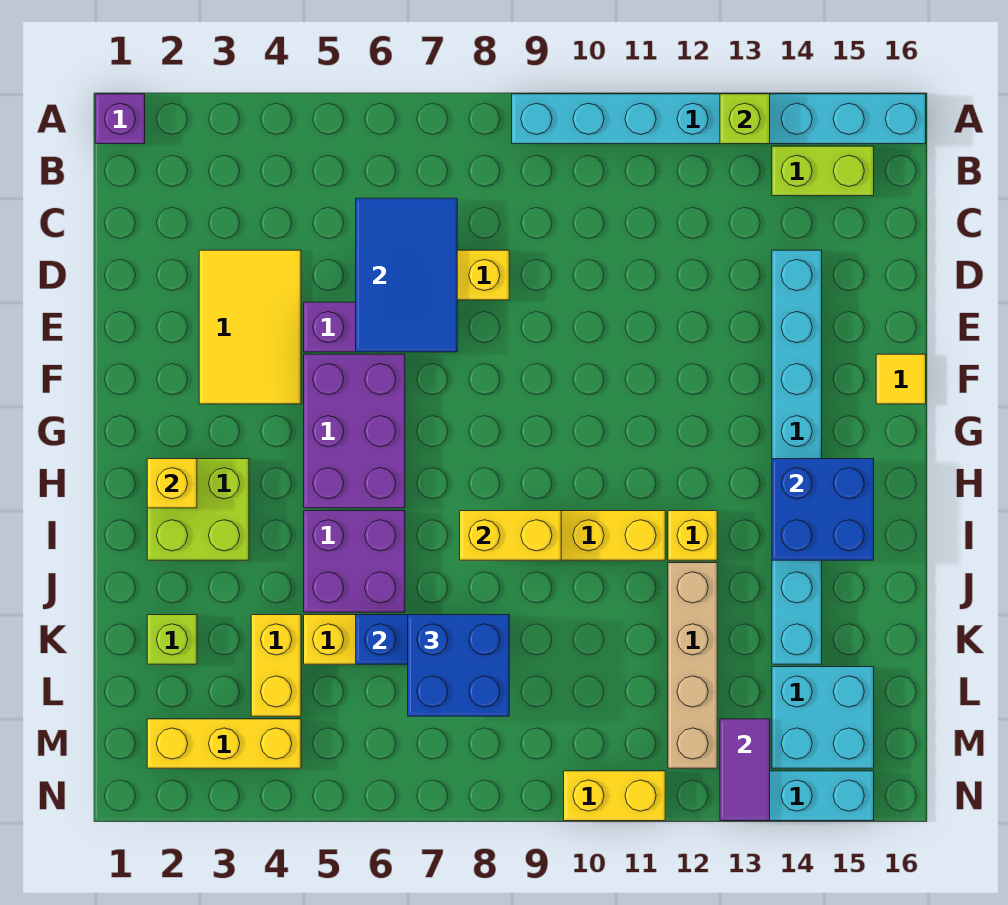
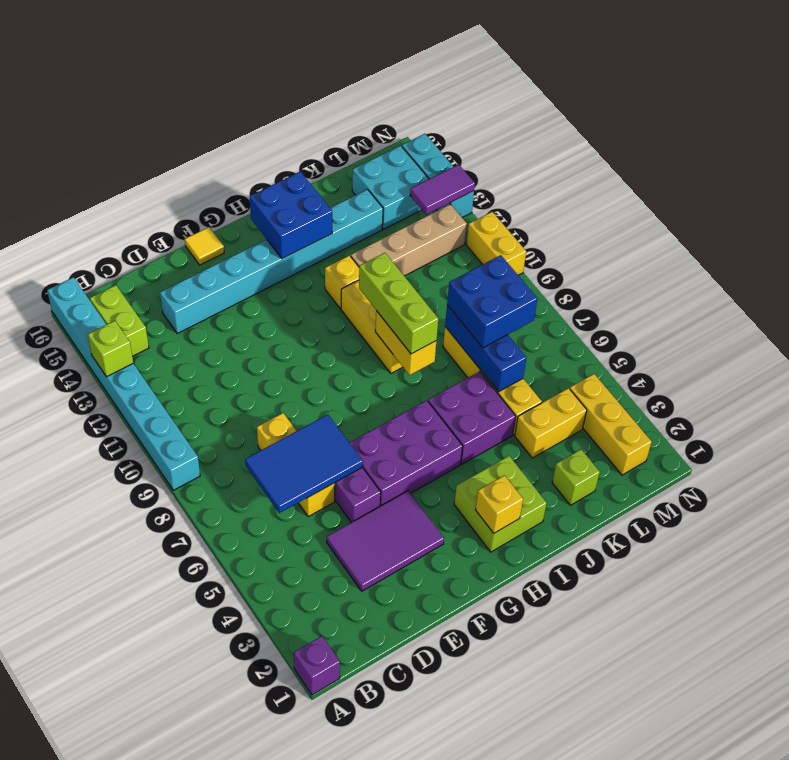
yellow 2x3 tile [199,250,301,404] -> purple 2x3 tile [327,491,444,591]
none -> lime 1x3 brick [359,253,438,354]

